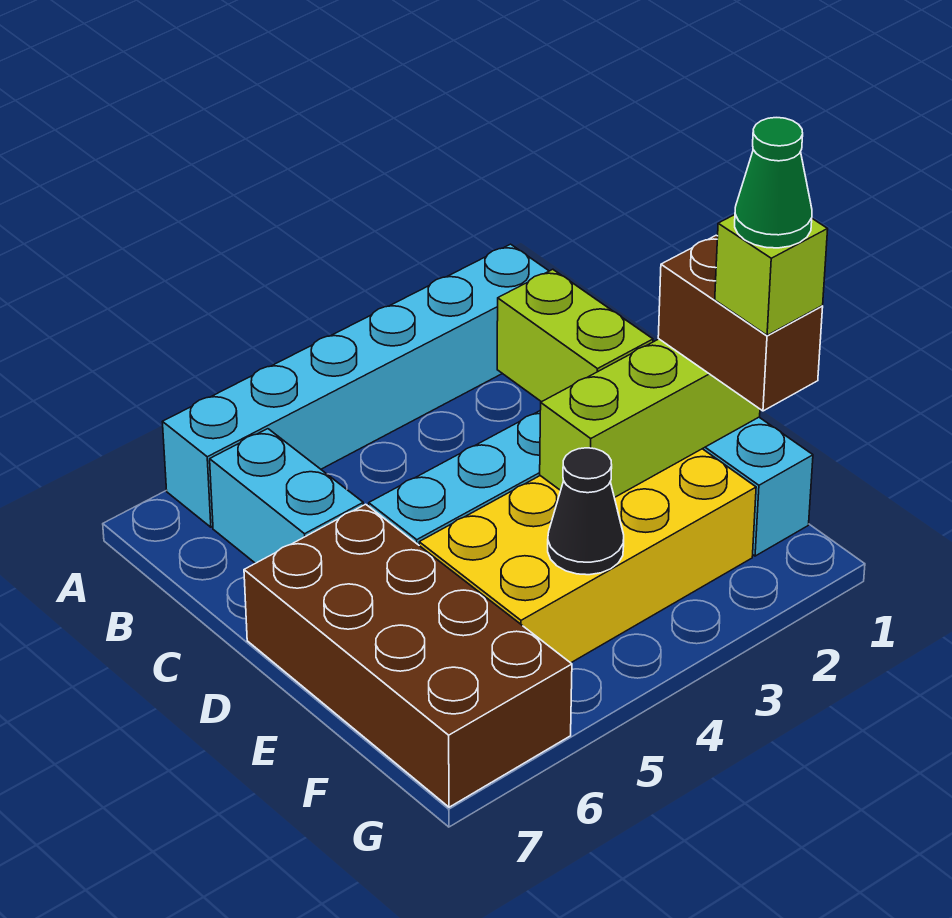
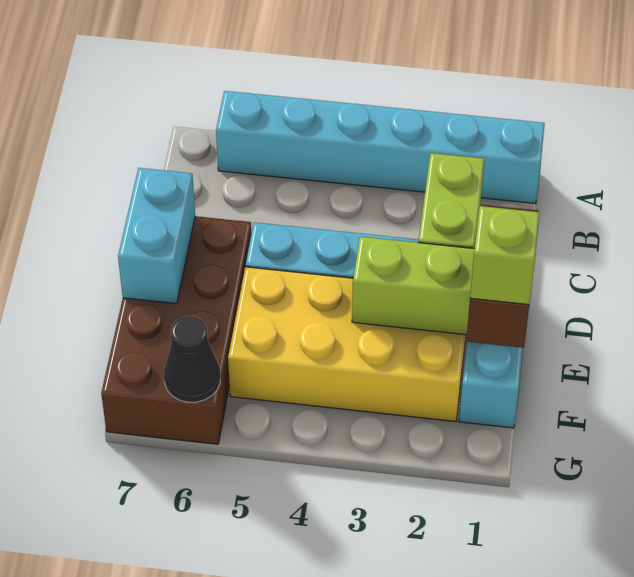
cyan 1x2 brick [210,429,363,563] -> cyan 1x2 brick moved to [118,168,195,304]
green 1x1 cone [735,118,812,248] -> none
black 1x1 cone [548,448,624,575] -> black 1x1 cone moved to [164,316,220,402]

